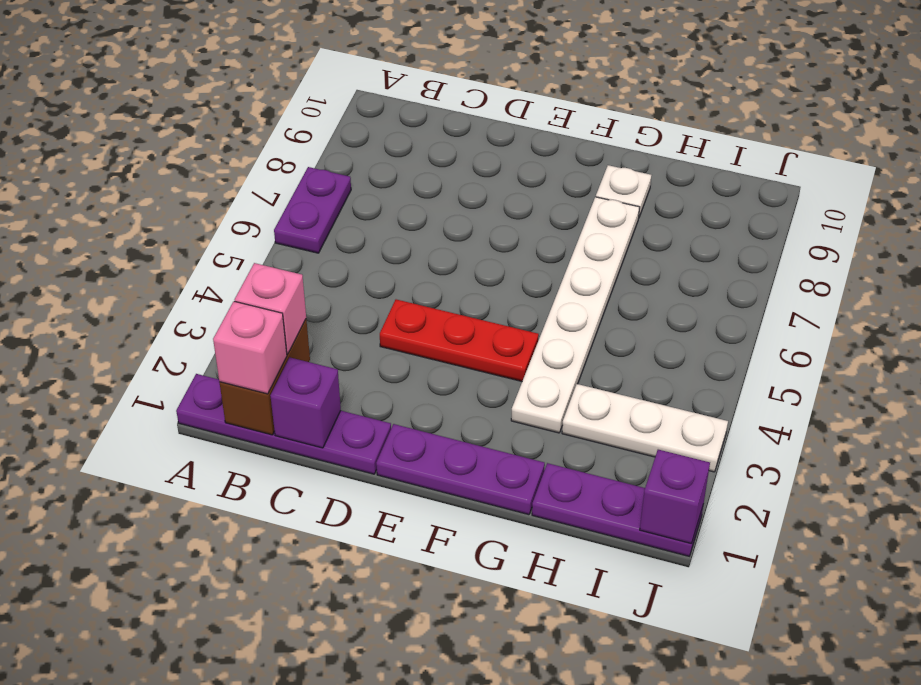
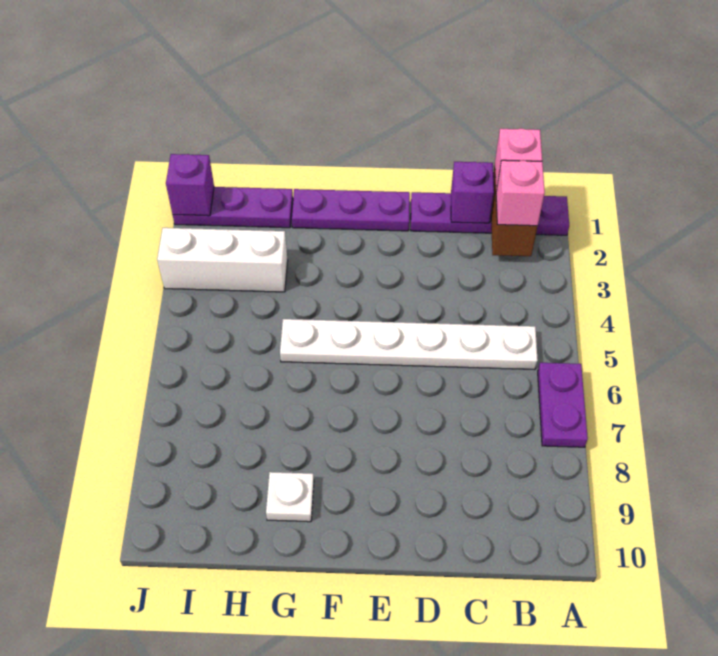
red 1x3 plate [380,299,539,381] -> none
white 1x6 plate [511,197,640,433] -> white 1x6 plate turned to [280,319,538,370]
white 1x3 plate [562,384,728,472] -> white 1x3 brick [157,228,288,292]

